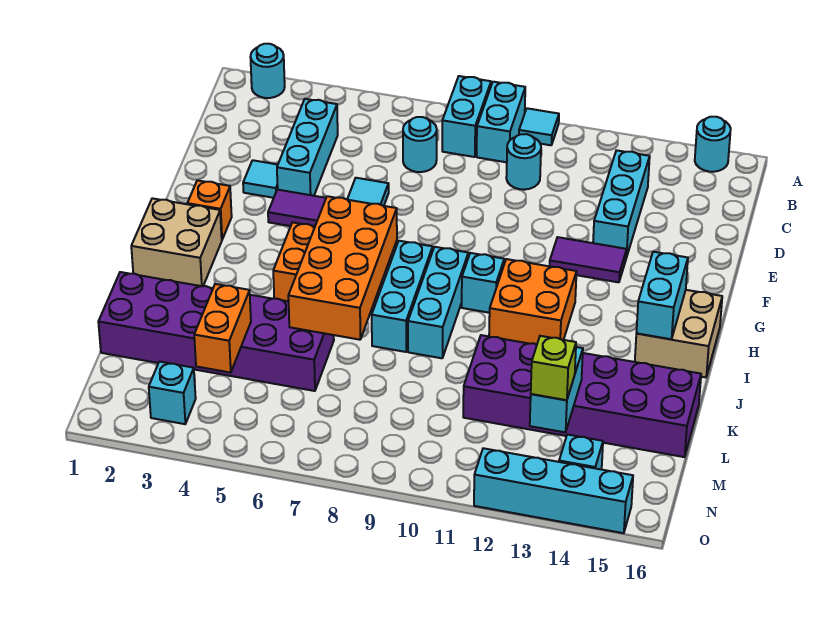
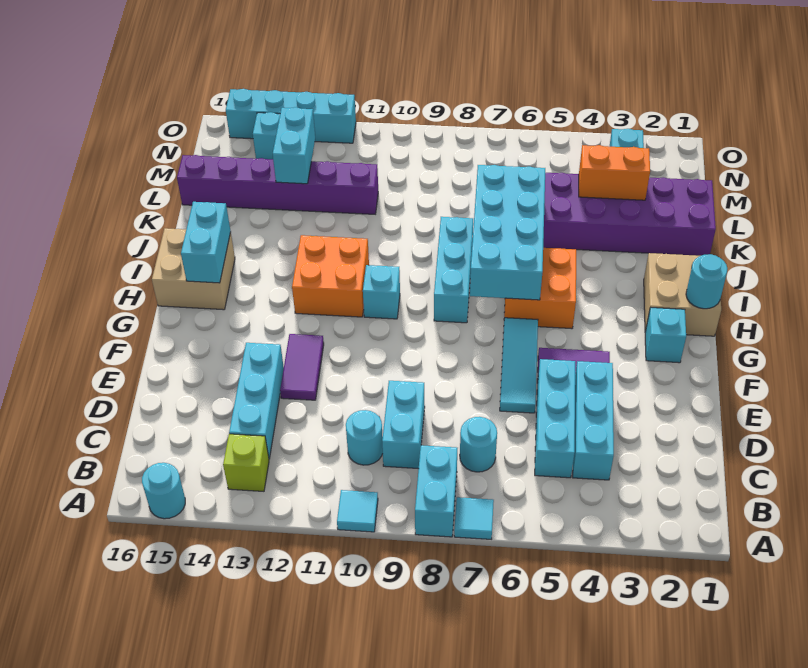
cyan 1x1 round brick [251,44,285,98] -> cyan 1x1 round brick moved to [686,254,728,309]
cyan 1x2 brick [477,82,525,162] -> cyan 1x2 brick moved to [382,381,425,469]
cyan 1x1 tile [243,160,278,198] -> cyan 1x1 tile moved to [454,497,494,539]
purple 1x2 tile [550,237,627,282] -> purple 1x2 tile turned to [280,334,324,400]
orange 1x1 brick [187,180,232,239] -> cyan 1x1 brick [645,308,686,363]
orange 2x4 brick [288,196,397,340] -> cyan 2x4 brick [470,165,545,300]
cyan 1x3 brick [408,247,468,358] -> cyan 1x3 brick moved to [535,359,575,478]
purple 2x6 brick [463,335,701,457] -> purple 1x6 brick [177,155,378,214]
orange 1x2 brick [194,284,251,373] -> orange 1x2 brick turned to [579,145,650,200]
lime 1x1 brick [531,336,576,400] -> lime 1x1 brick moved to [223,434,269,491]

